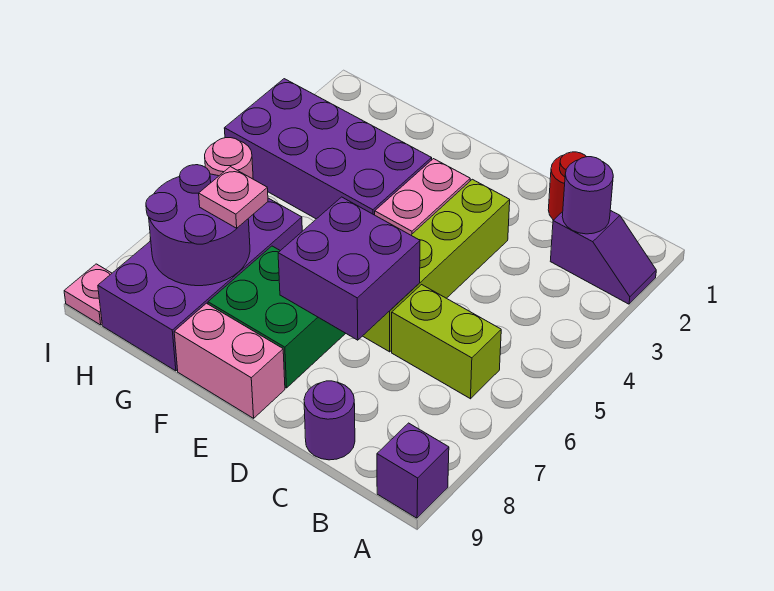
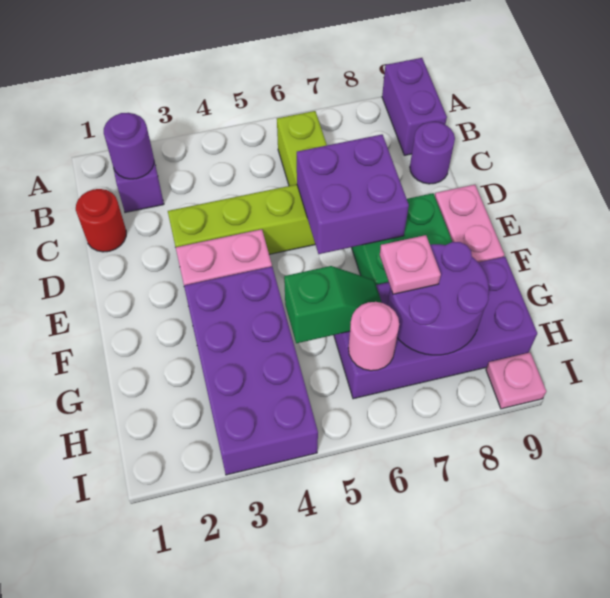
purple 1x1 brick [377,423,449,518] -> purple 1x2 brick [382,58,447,155]
none -> green 1x2 slope [284,266,382,343]

